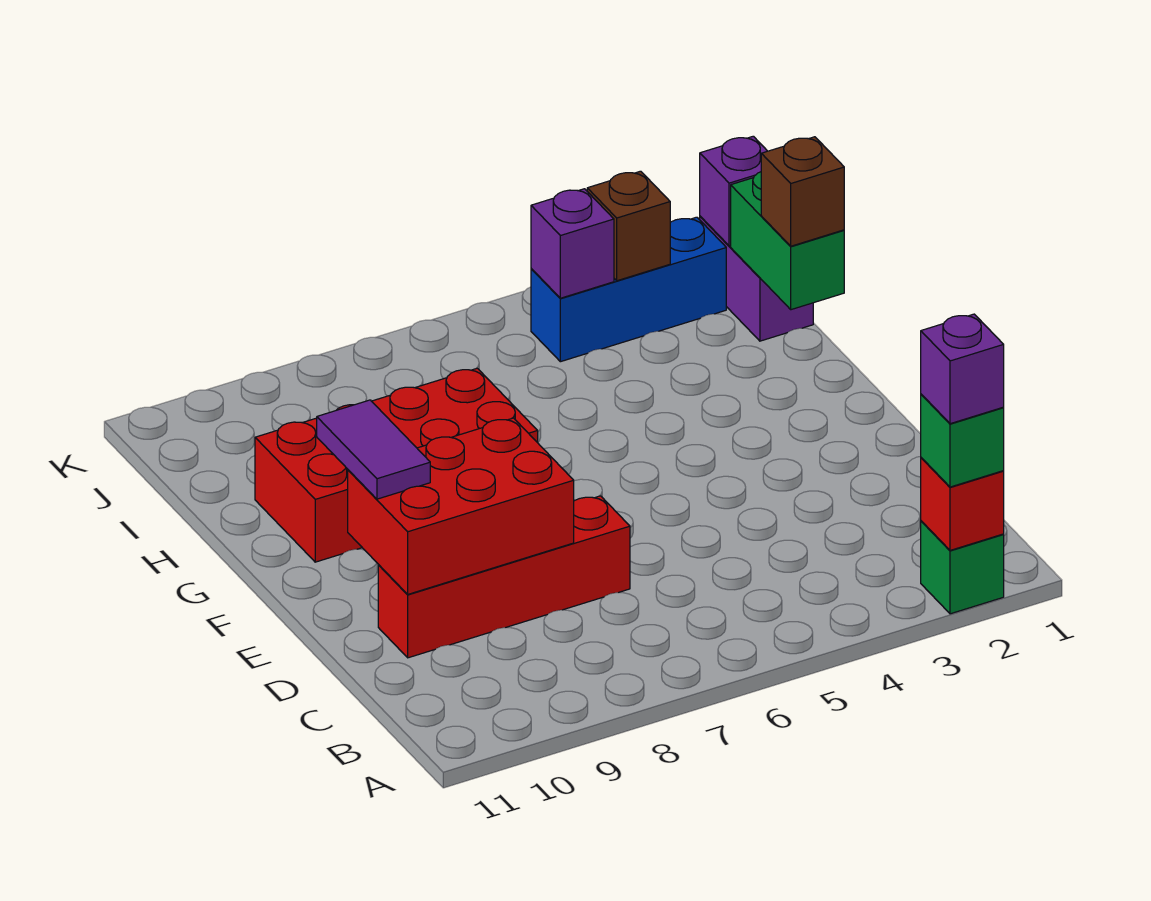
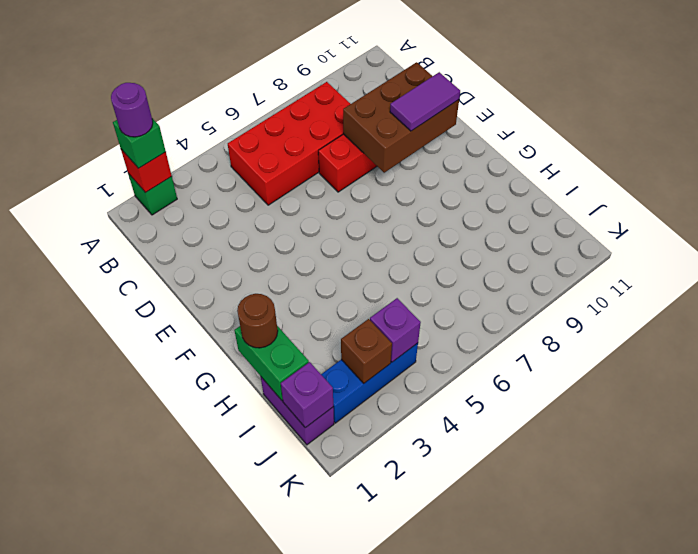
purple 1x1 brick [921,314,1004,424] -> purple 1x1 round brick [111,83,153,137]
red 2x3 brick [348,418,574,594] -> brown 2x3 brick [343,62,459,173]
purple 1x2 tile [317,400,430,499] -> purple 1x2 tile turned to [390,72,460,131]
red 2x4 brick [255,368,538,562] -> red 2x4 brick moved to [228,82,350,205]
brown 1x1 brick [761,137,844,246] -> brown 1x1 round brick [237,294,278,348]

